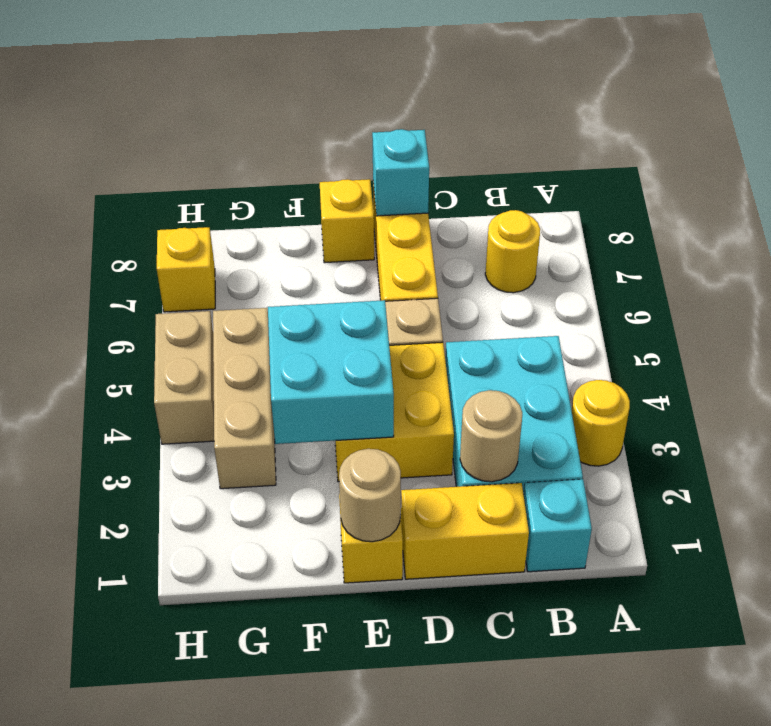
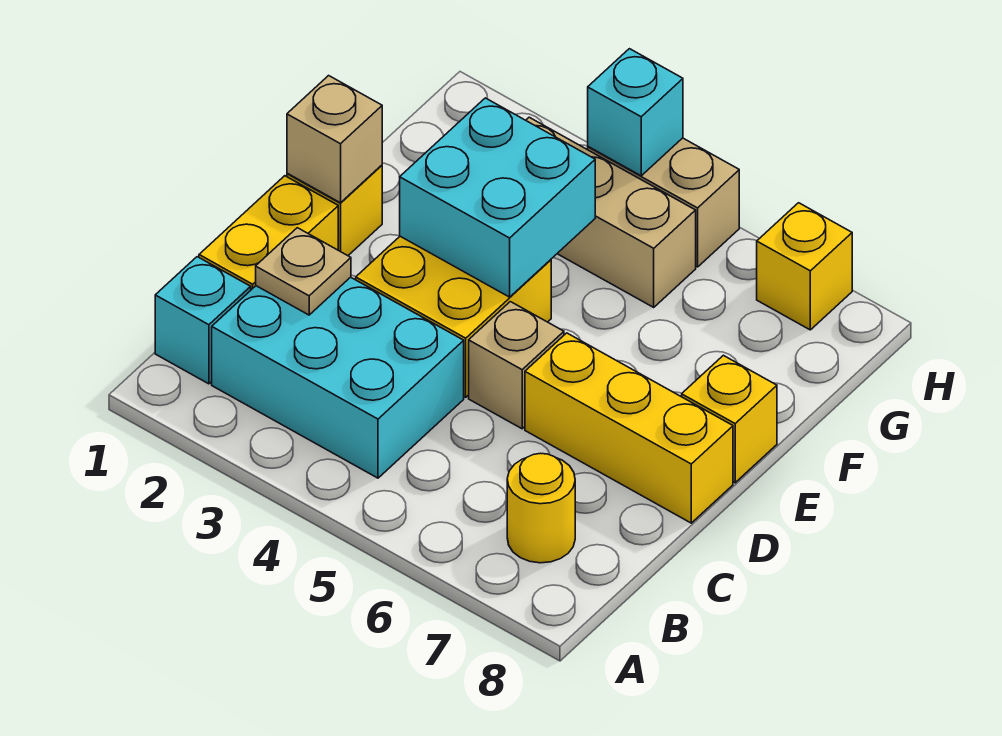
yellow 1x1 round brick [571,380,630,466] -> none
tan 1x1 round brick [460,390,522,482] -> tan 1x1 plate [256,228,351,315]
cyan 1x1 brick [372,129,429,216] -> cyan 1x1 brick moved to [588,49,683,176]
tan 1x1 round brick [339,449,401,542] -> tan 1x1 brick [287,76,382,203]

